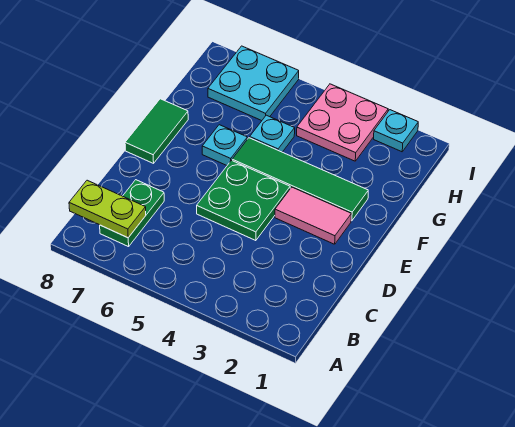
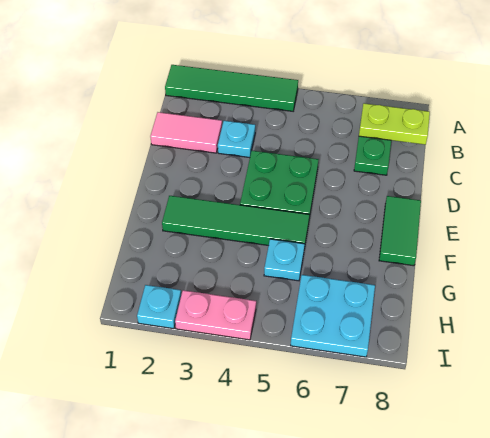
none -> green 1x4 tile [165,65,298,111]
pink 1x2 tile [275,187,351,244] -> pink 1x2 tile moved to [150,112,222,153]
cyan 1x1 plate [202,125,247,165] -> cyan 1x1 plate moved to [218,121,255,158]
pink 2x2 plate [297,84,388,161] -> pink 1x2 plate [175,290,256,340]

